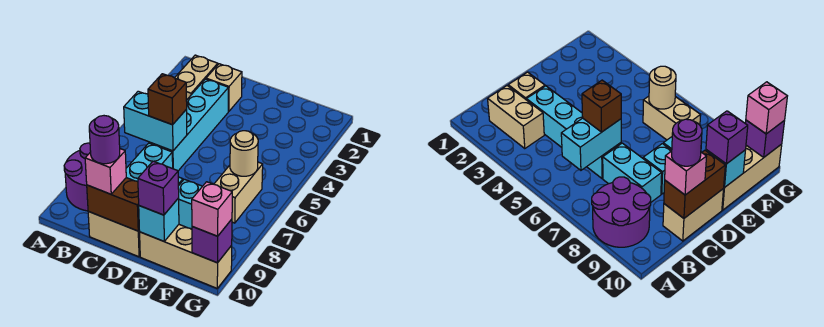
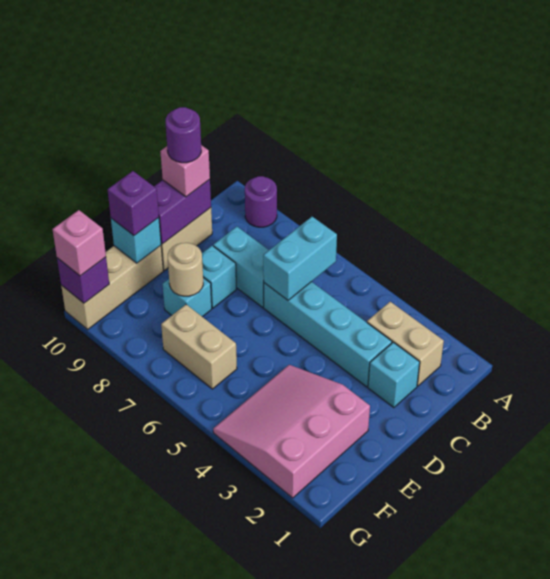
purple 2x2 round brick [64,143,91,211] -> purple 1x1 round brick [245,176,277,227]
tan 1x1 brick [206,64,242,112] -> cyan 1x1 brick [368,342,420,408]
brown 1x1 brick [148,74,187,125] -> none
brown 1x2 brick [87,178,139,231] -> purple 1x2 brick [154,179,211,244]
none -> pink 3x3 slope [213,365,370,498]
tan 1x1 round brick [230,131,258,176] -> tan 1x1 round brick moved to [168,243,203,296]

